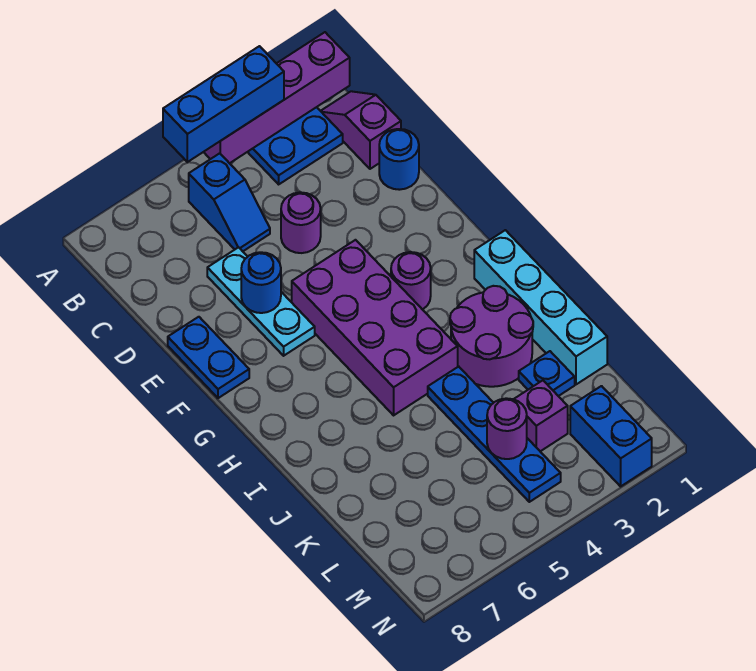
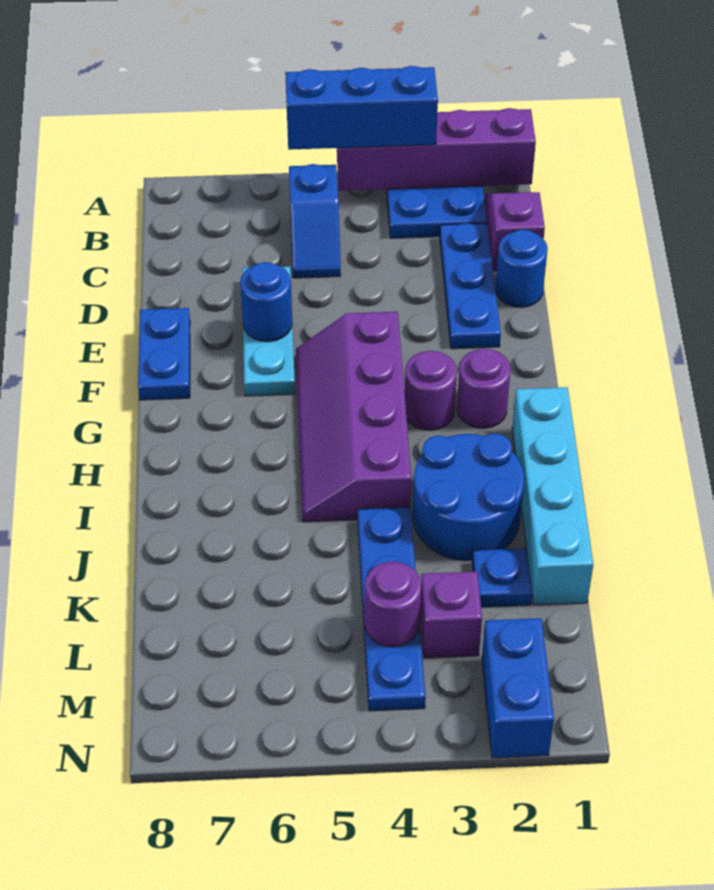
none -> blue 1x3 plate [440,223,501,349]
purple 1x1 round brick [281,192,321,253] -> purple 1x1 round brick moved to [457,349,511,428]
purple 2x4 brick [292,240,458,415] -> purple 2x4 slope [296,312,411,522]
purple 2x2 round brick [450,286,533,387] -> blue 2x2 round brick [413,433,524,561]

